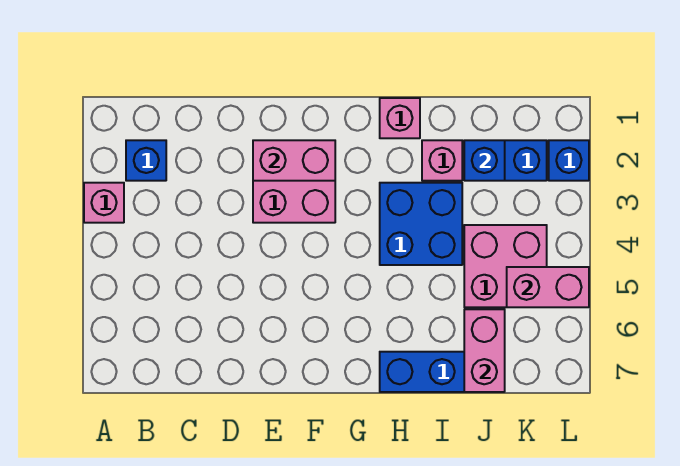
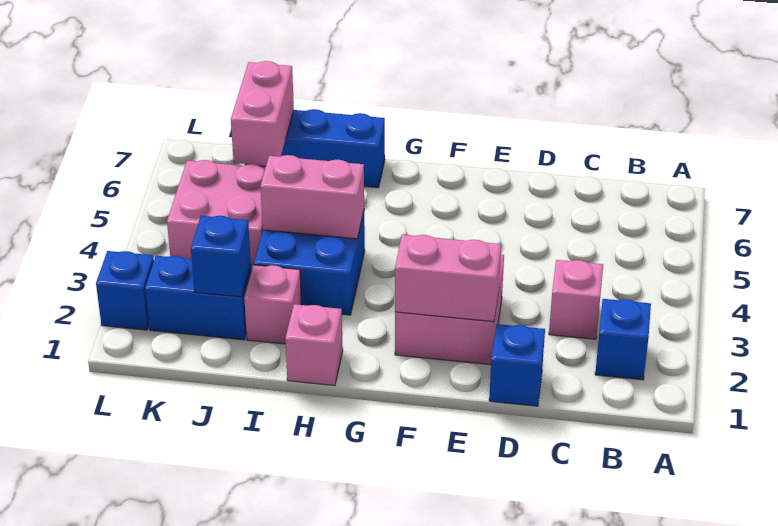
pink 1x1 brick [84,183,124,223] -> pink 1x1 brick moved to [549,260,603,339]
none -> blue 1x1 brick [489,324,545,406]
pink 1x2 brick [507,267,589,307] -> pink 1x2 brick moved to [260,155,364,239]

